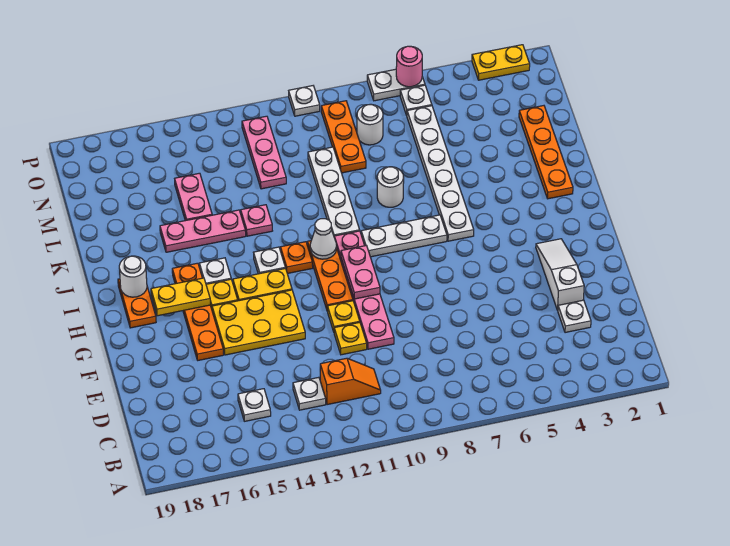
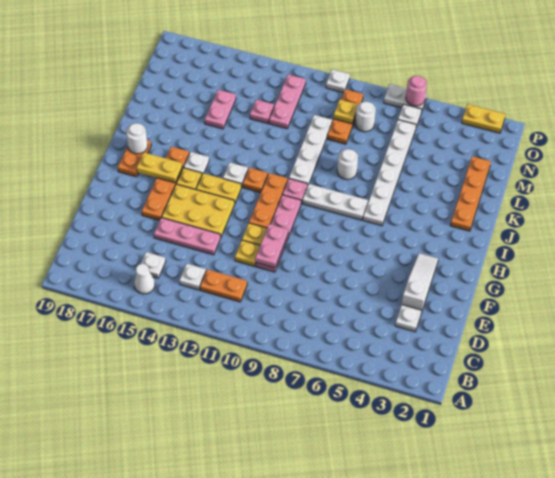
orange 1x2 slope [320,358,381,405] -> orange 1x2 plate [200,269,247,302]
pink 1x2 plate [341,246,380,299] -> pink 1x2 plate moved to [255,224,288,268]
white 1x1 cone [310,219,337,259] -> white 1x1 cone moved to [134,264,155,294]
pink 1x1 plate [241,205,272,236] -> pink 1x1 plate moved to [250,100,274,124]
pink 1x3 plate [160,210,246,252] -> pink 1x3 plate moved to [154,218,221,255]
none -> yellow 1x1 plate [334,100,358,124]

